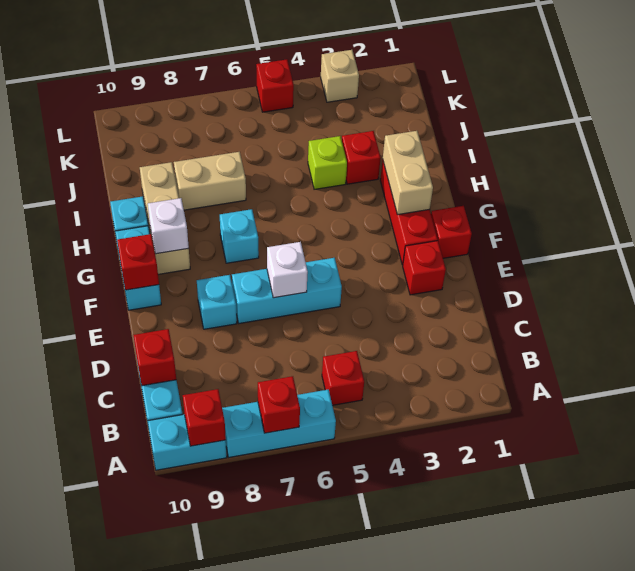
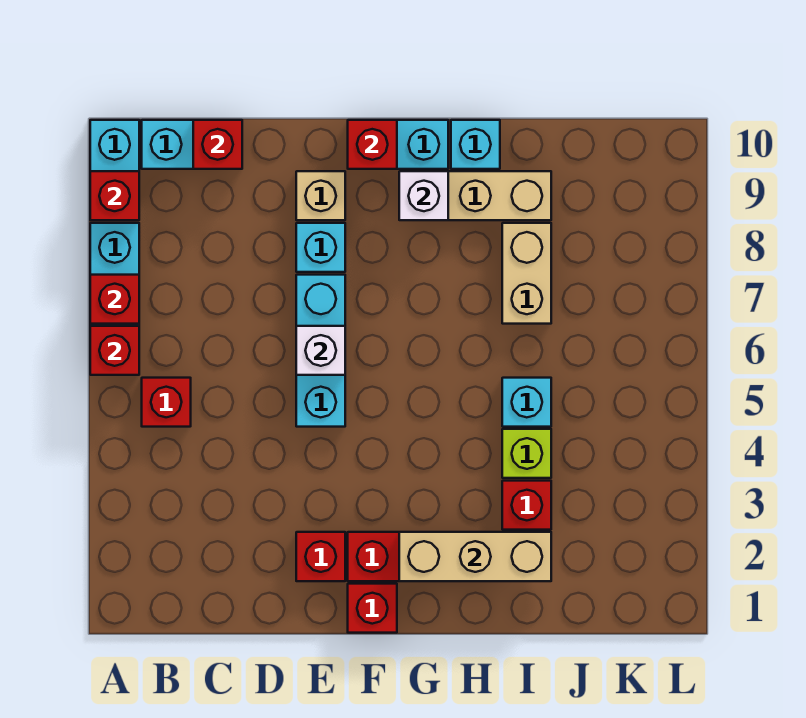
tan 1x2 brick [383,131,433,215] -> tan 1x3 brick [399,532,551,581]
cyan 1x1 brick [220,209,259,263] -> cyan 1x1 brick moved to [502,378,551,427]
tan 1x1 brick [321,50,359,102] -> tan 1x1 brick moved to [296,171,345,220]
red 1x1 brick [256,59,294,112] -> red 1x1 brick moved to [90,326,139,375]

